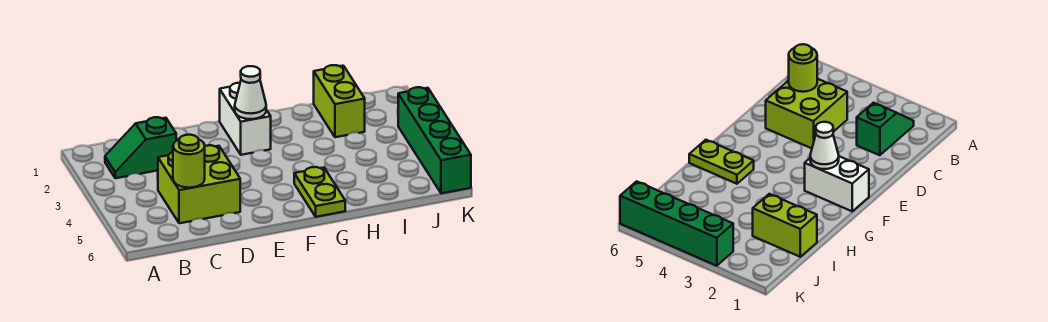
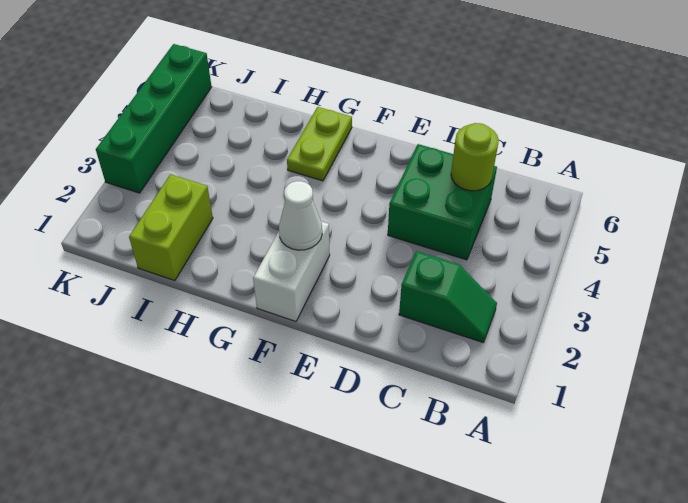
lime 2x2 brick [158,145,240,223] -> green 2x2 brick [388,144,497,260]

